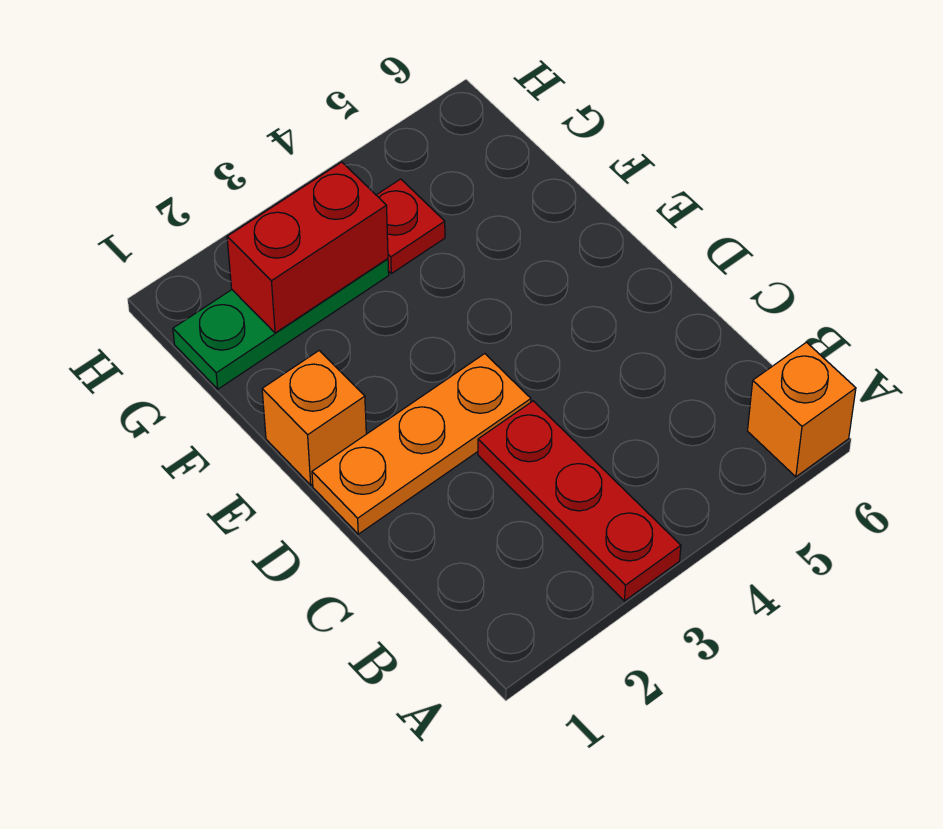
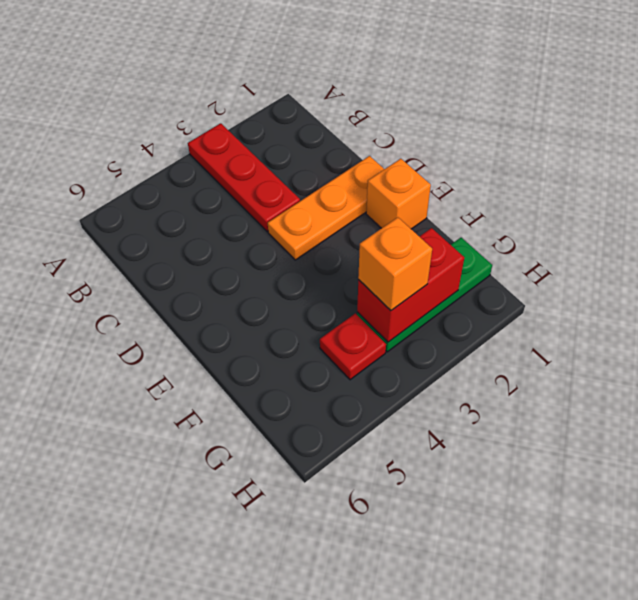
orange 1x1 brick [748,342,856,477] -> orange 1x1 brick moved to [358,217,432,310]

